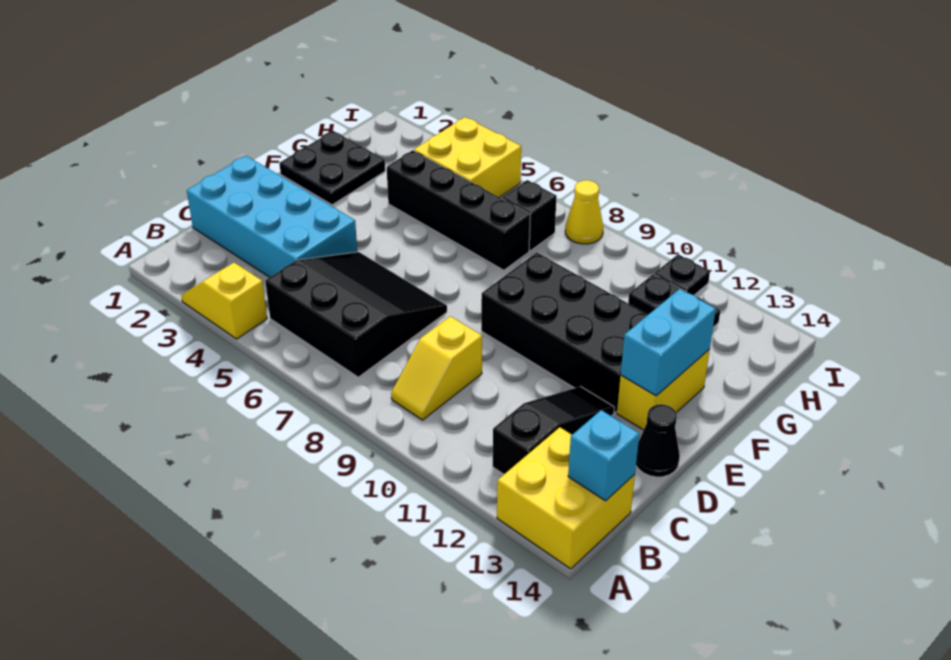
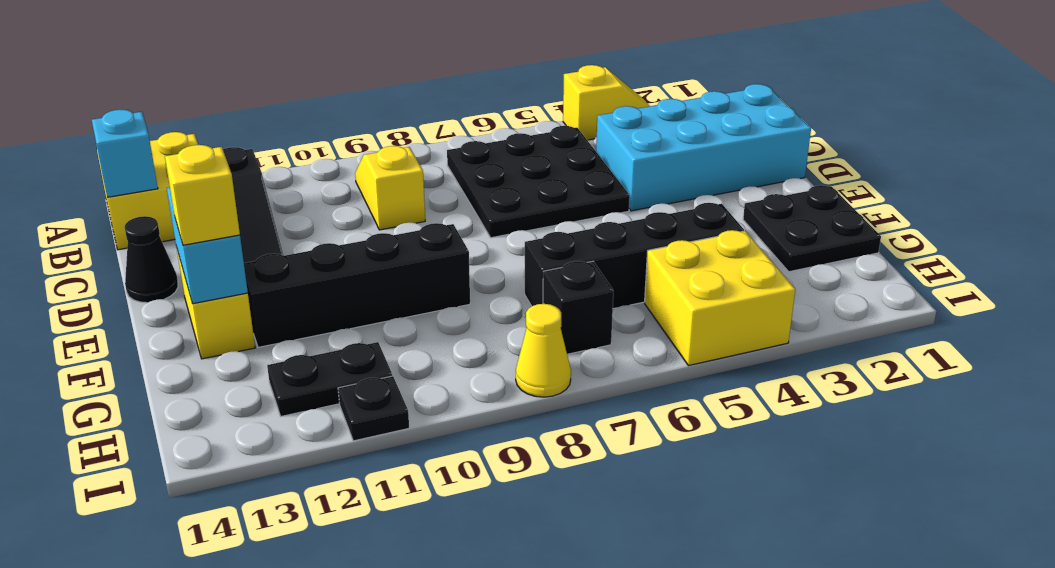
black 3x3 slope [265,252,447,377] -> black 3x3 plate [447,126,630,238]
black 2x4 brick [481,253,648,412] -> black 1x4 brick [244,223,470,347]
none -> yellow 1x1 brick [165,145,240,245]

